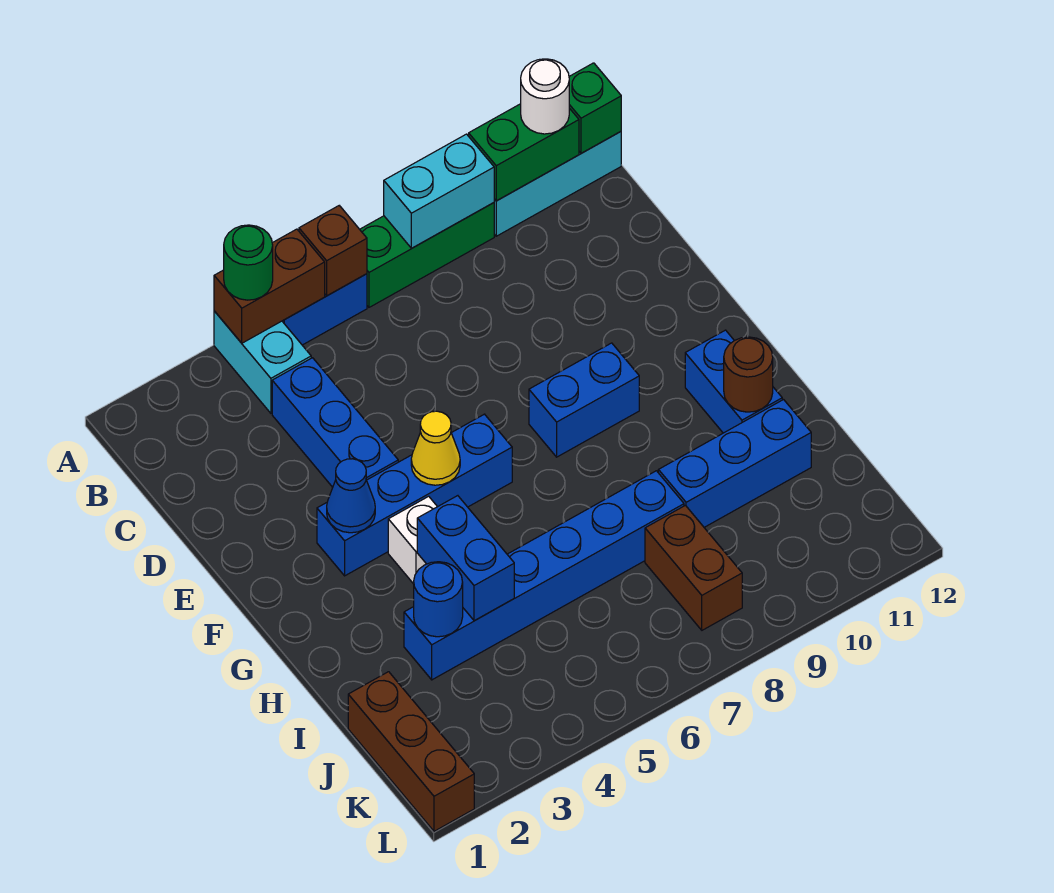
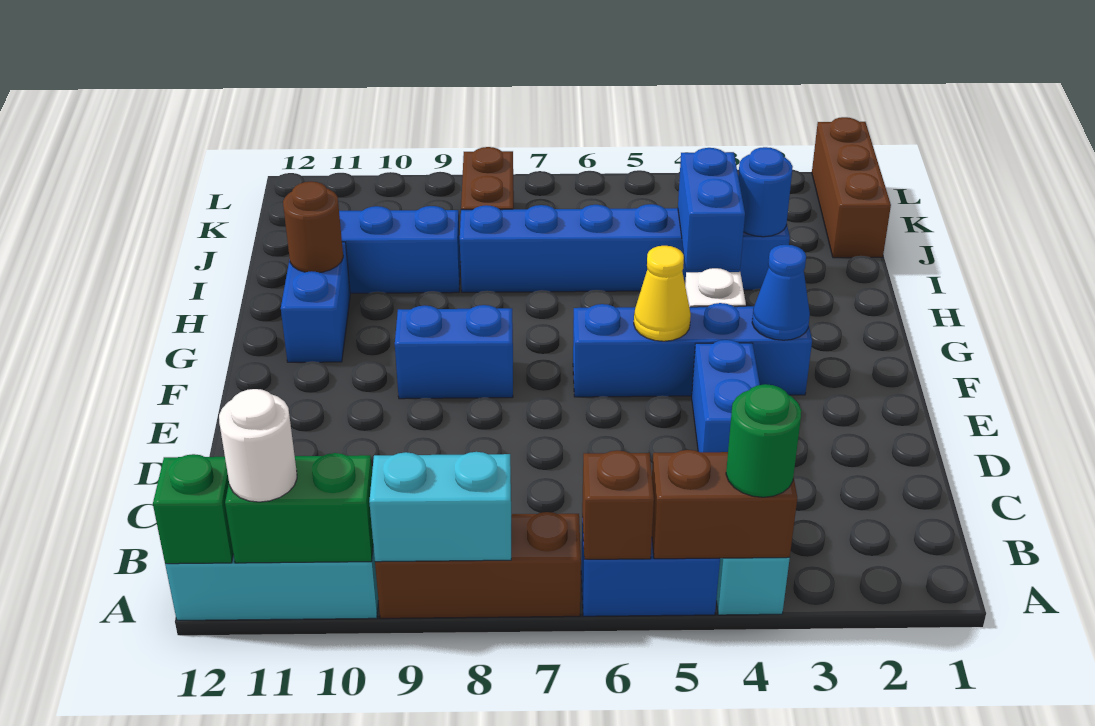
green 1x3 brick [360,203,494,307] -> brown 1x3 brick [375,512,581,618]
blue 1x3 brick [272,358,398,487] -> blue 1x2 brick [692,340,760,452]

